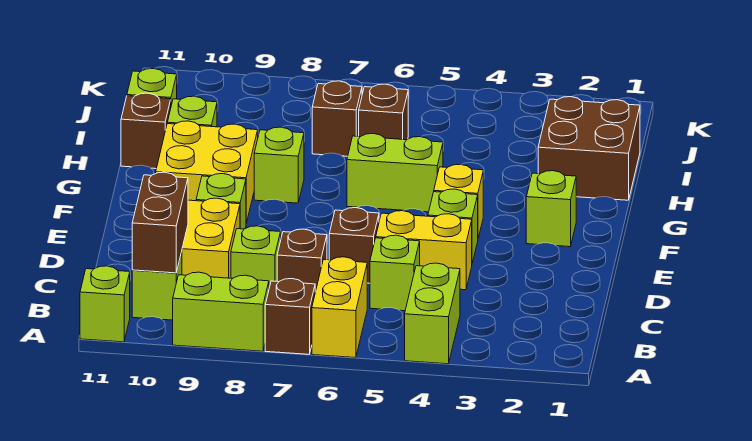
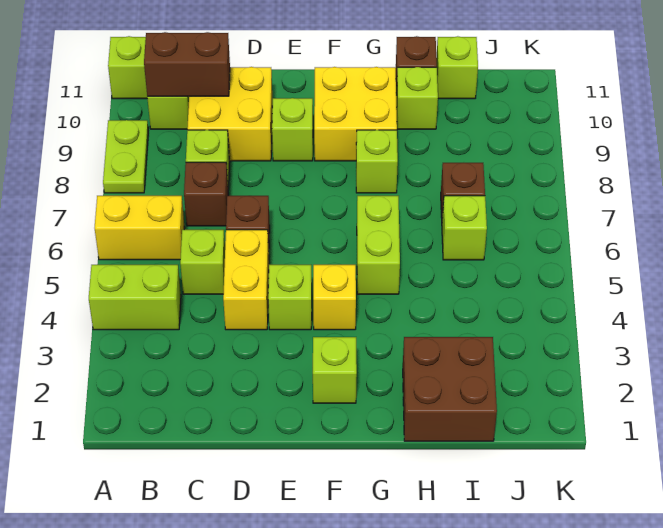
brown 1x1 brick [265,279,315,354] -> none
lime 1x2 brick [173,272,269,351] -> lime 1x2 plate [103,120,148,193]
brown 1x1 brick [359,84,408,140] -> lime 1x1 brick [442,196,487,260]

